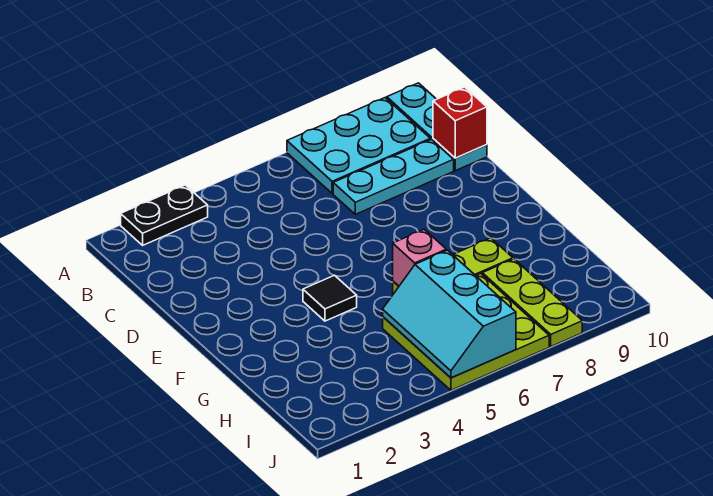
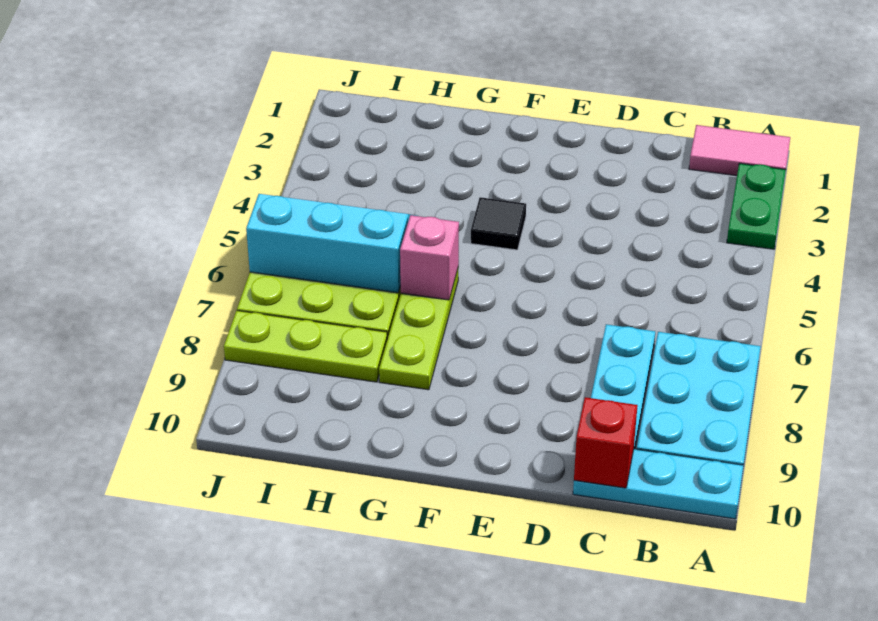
none -> pink 1x2 tile [689,125,790,176]
black 1x2 plate [121,185,208,245] -> green 1x2 plate [727,163,786,249]

